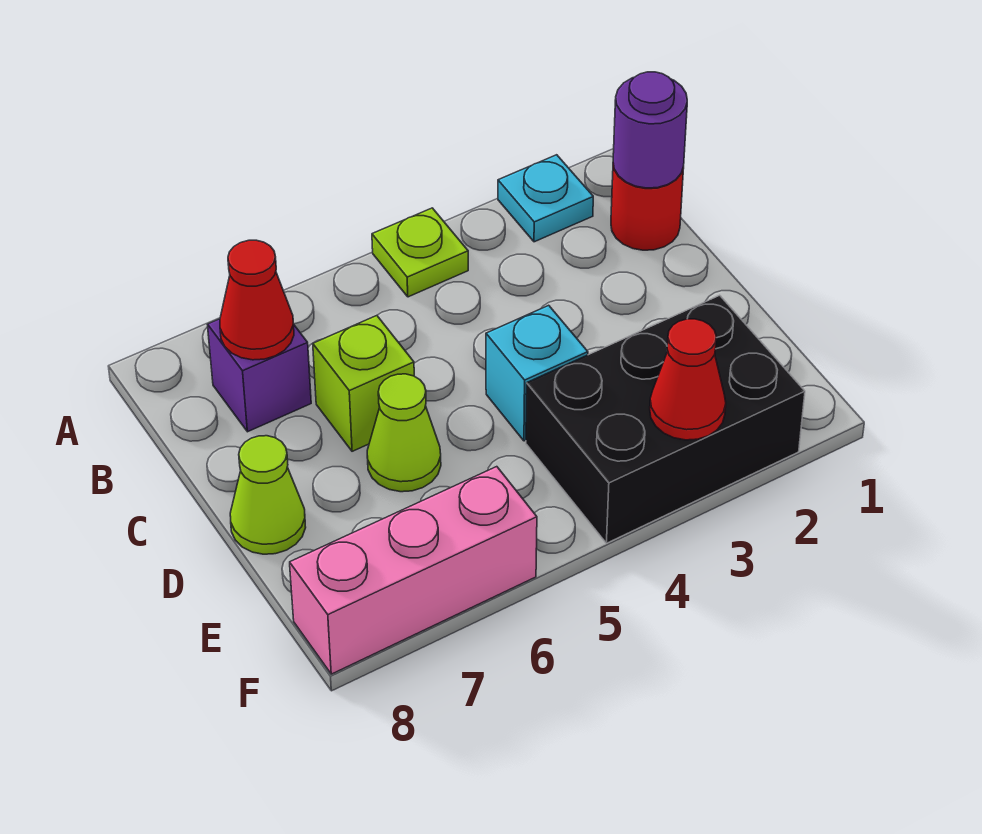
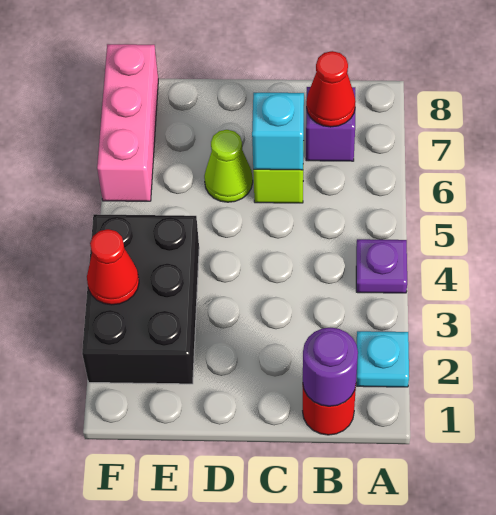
lime 1x1 plate [372,208,468,297] -> purple 1x1 plate [356,239,407,293]
cyan 1x1 brick [486,305,588,441] -> cyan 1x1 brick moved to [252,93,304,170]
lime 1x1 cone [230,436,306,554] -> none

